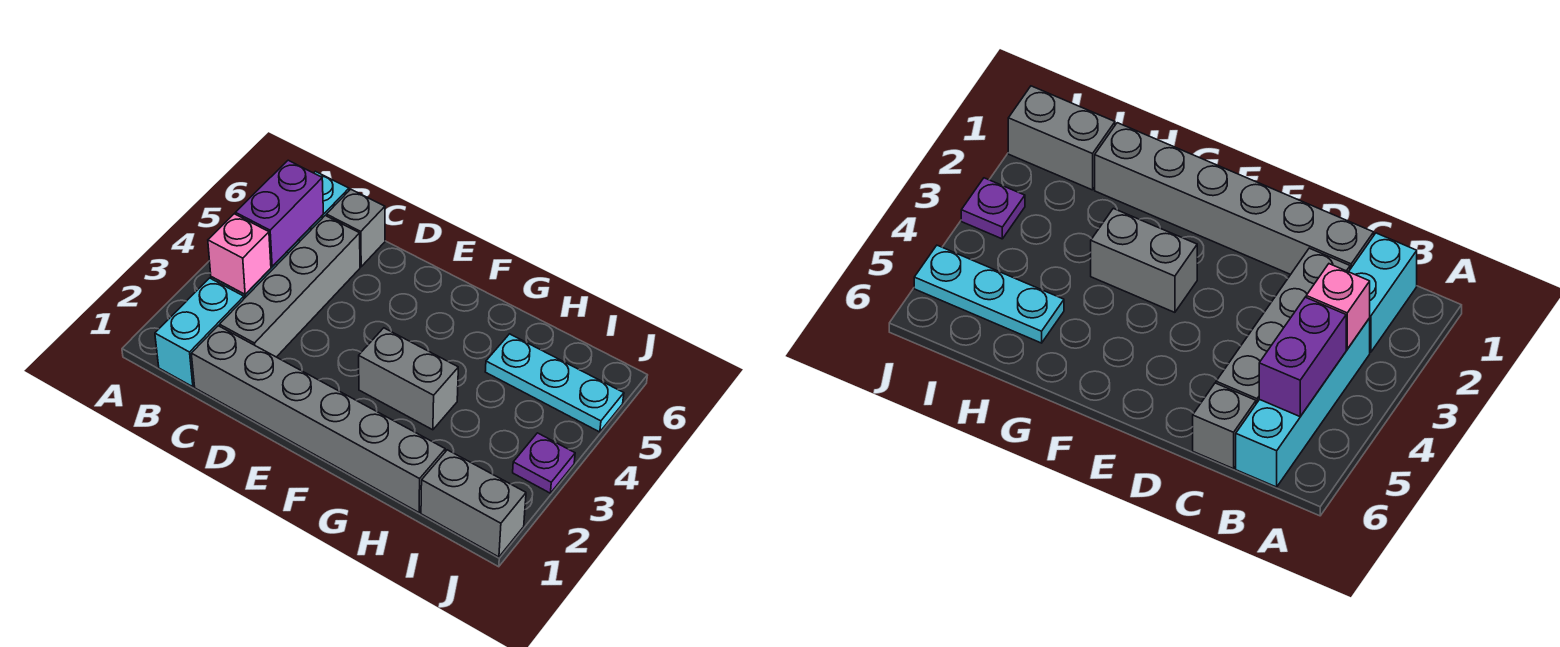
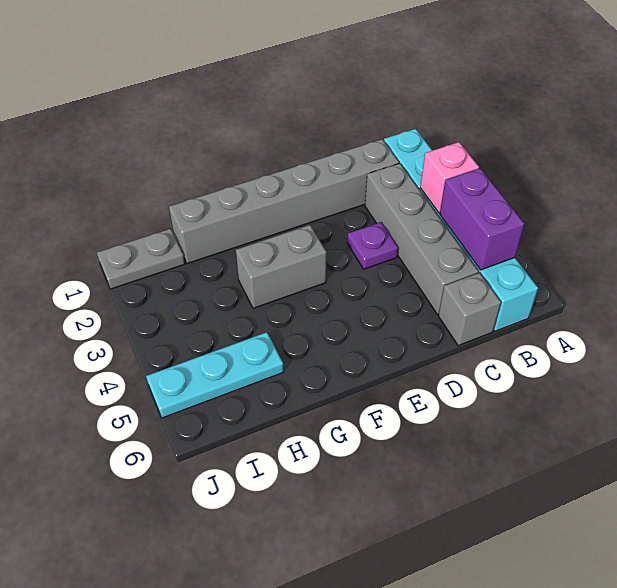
grey 1x2 brick [421,450,526,557] -> grey 1x2 plate [97,229,185,289]
purple 1x1 plate [513,433,575,493] -> purple 1x1 plate moved to [347,222,398,269]

